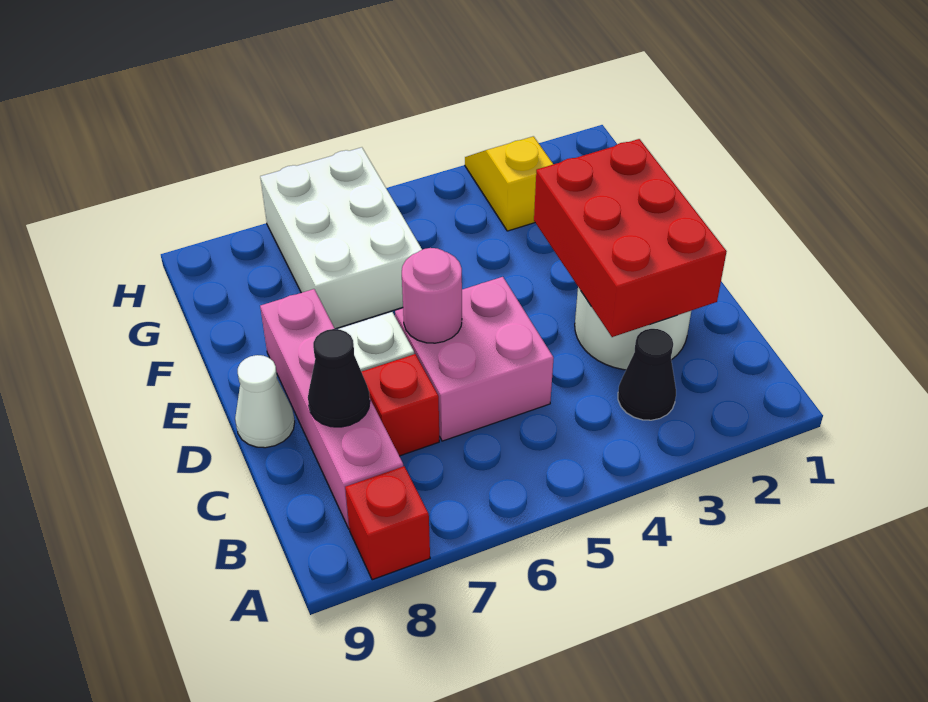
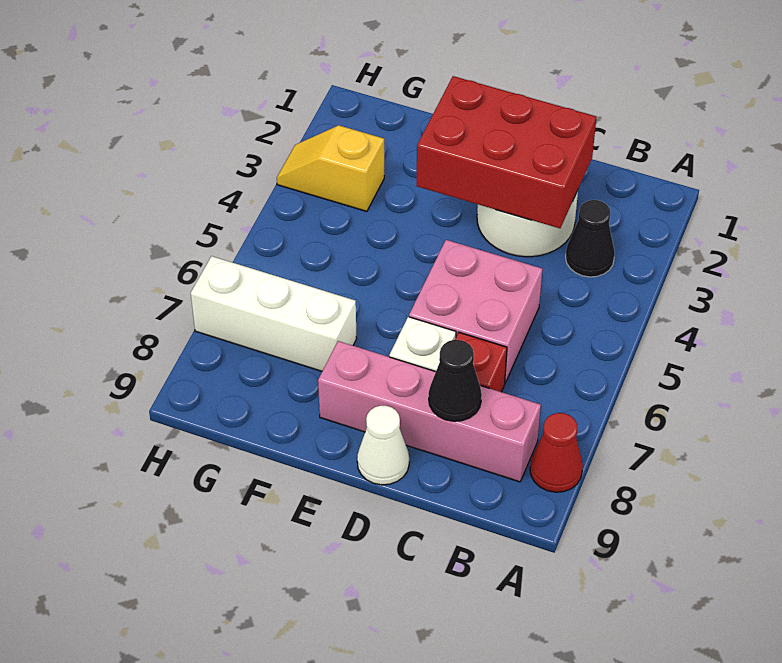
red 1x1 brick [345,466,430,580] -> red 1x1 cone [530,413,583,492]
pink 1x1 round brick [402,248,462,343] -> none
white 2x3 brick [260,147,422,329] -> white 1x3 brick [191,256,356,371]

